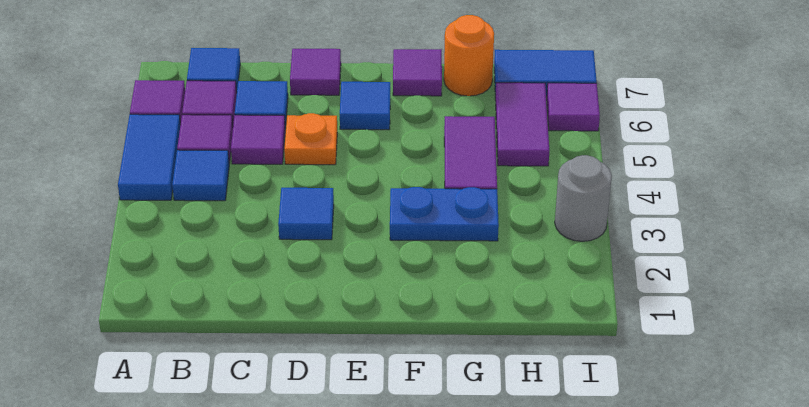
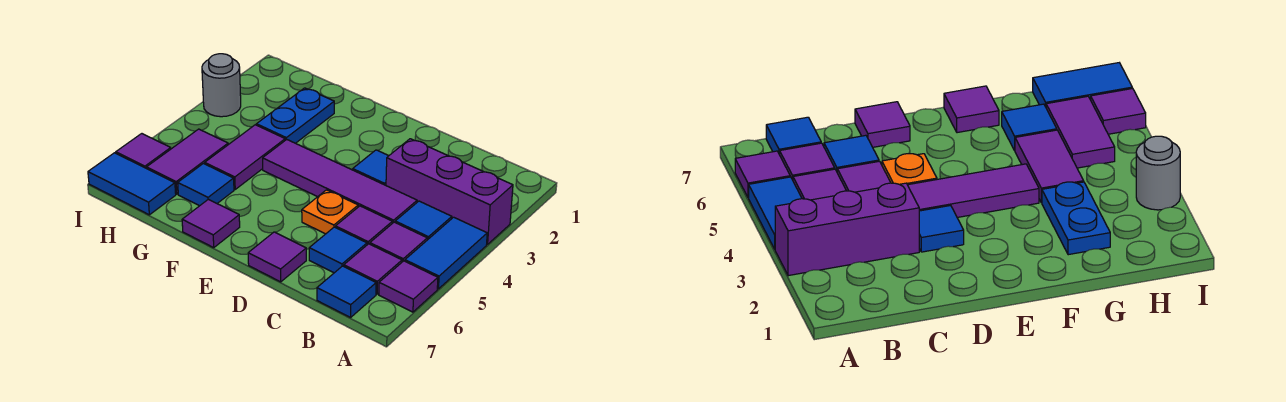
none -> purple 1x3 brick [386,139,513,244]
none -> purple 1x4 tile [263,139,417,223]
blue 1x1 tile [340,82,390,130] -> blue 1x1 tile moved to [178,164,234,206]
blue 1x2 plate [390,187,499,241] -> blue 1x2 plate turned to [257,88,334,143]
orange 1x1 round brick [444,15,494,96] -> none

